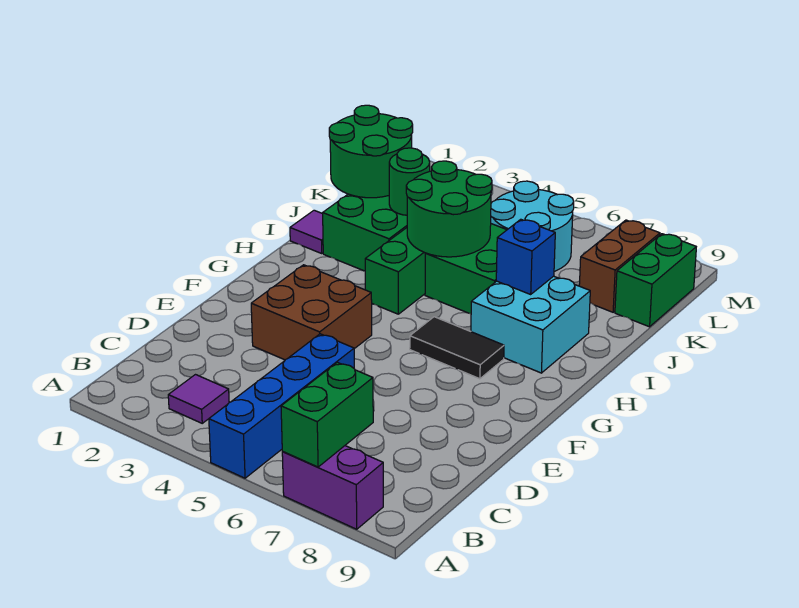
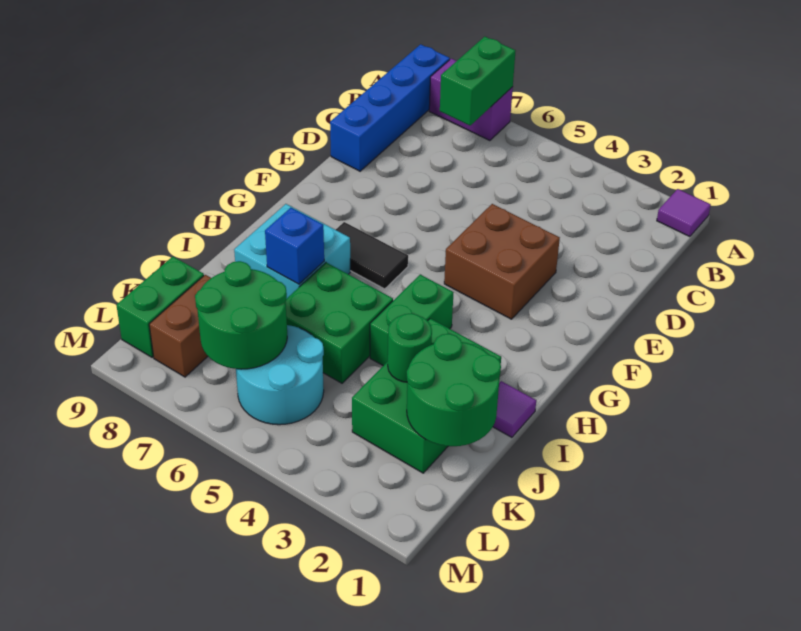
blue 1x4 brick [209,334,354,478] -> blue 1x4 brick moved to [330,44,450,171]
purple 1x1 tile [168,375,229,423] -> purple 1x1 tile moved to [657,189,711,237]
green 2x2 round brick [406,161,492,257] -> green 2x2 round brick moved to [195,261,287,369]

